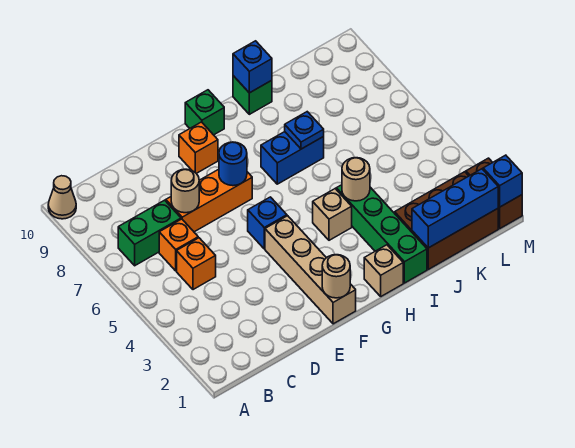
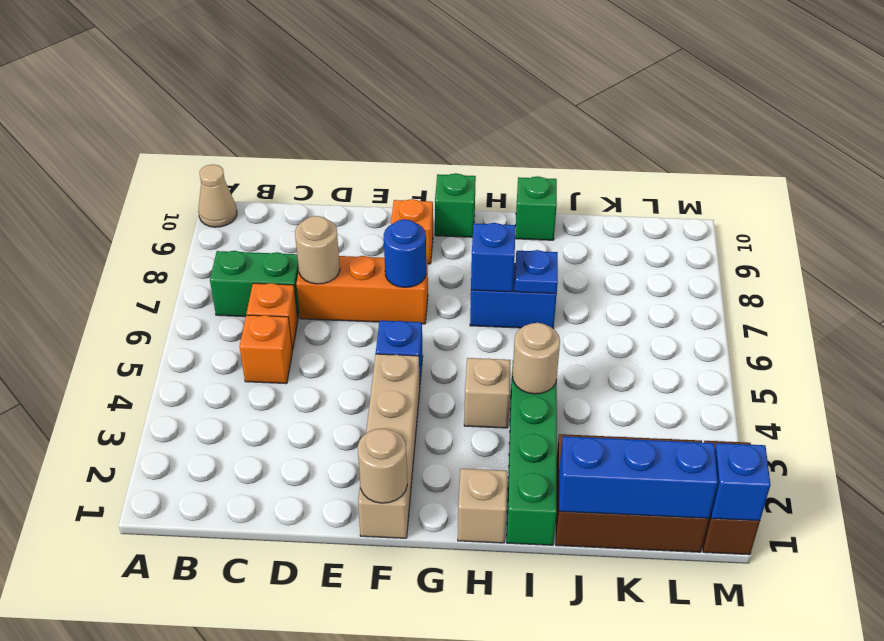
blue 1x1 brick [233,41,272,93] -> blue 1x1 brick moved to [471,223,516,292]

